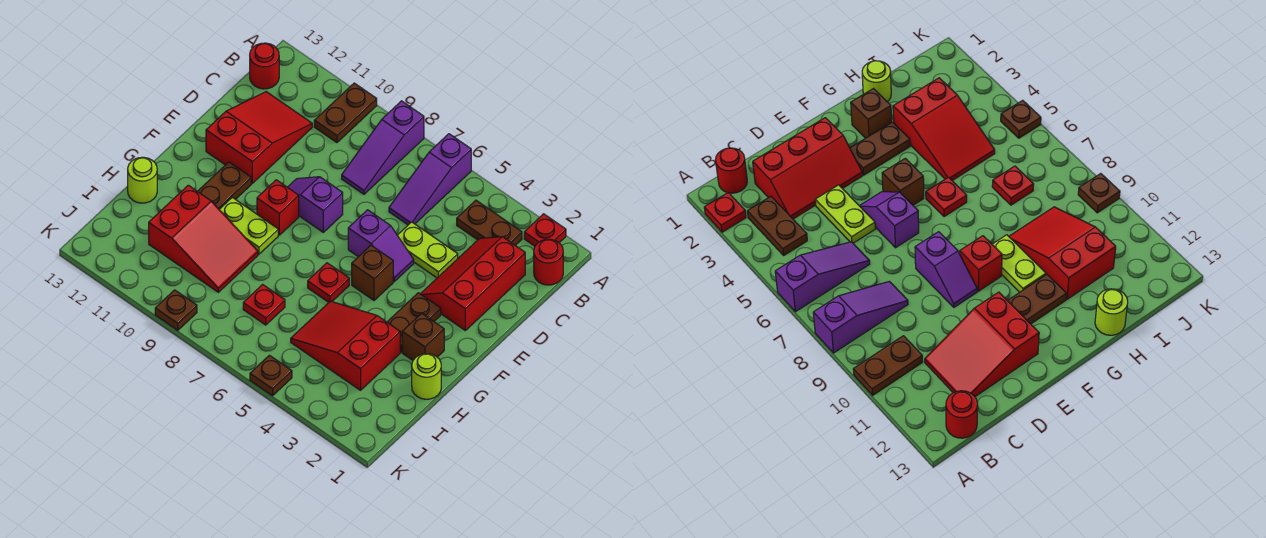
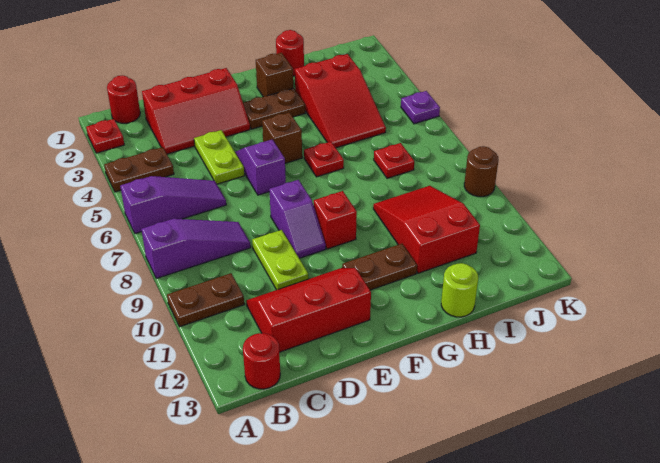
brown 1x2 plate [457,200,522,245] -> brown 1x2 plate turned to [104,147,174,192]
red 2x3 slope [206,92,312,183] -> red 2x3 slope turned to [246,268,371,352]
lime 1x2 plate [219,197,278,254] -> lime 1x2 plate moved to [252,230,309,290]
lime 1x1 round brick [412,354,441,399] -> red 1x1 round brick [276,30,304,76]
brown 1x1 plate [250,355,292,396] -> purple 1x1 plate [401,91,440,124]
brown 1x1 plate [155,290,197,330] -> brown 1x1 round brick [464,146,498,197]

